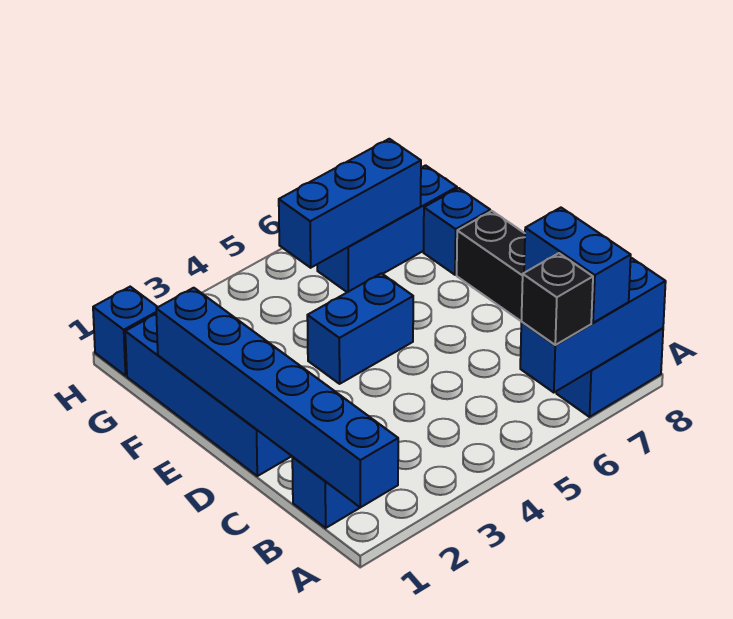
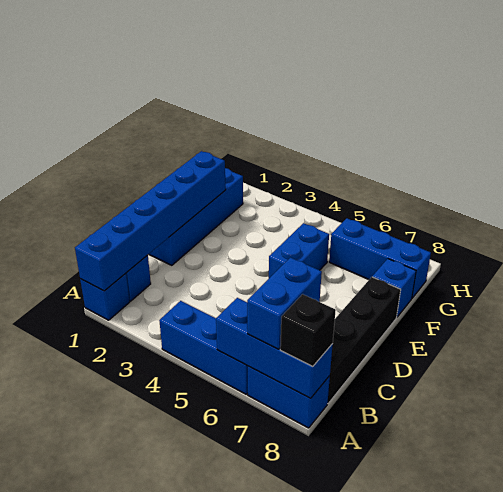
black 1x1 brick [521,253,593,345] -> black 1x1 brick moved to [280,294,336,367]
blue 1x2 brick [307,273,413,384] -> blue 1x2 brick turned to [269,223,329,278]
blue 1x3 brick [279,139,421,268] -> blue 1x3 brick moved to [159,301,248,394]
blue 1x1 brick [93,287,158,376] -> blue 1x1 brick moved to [80,273,130,320]

